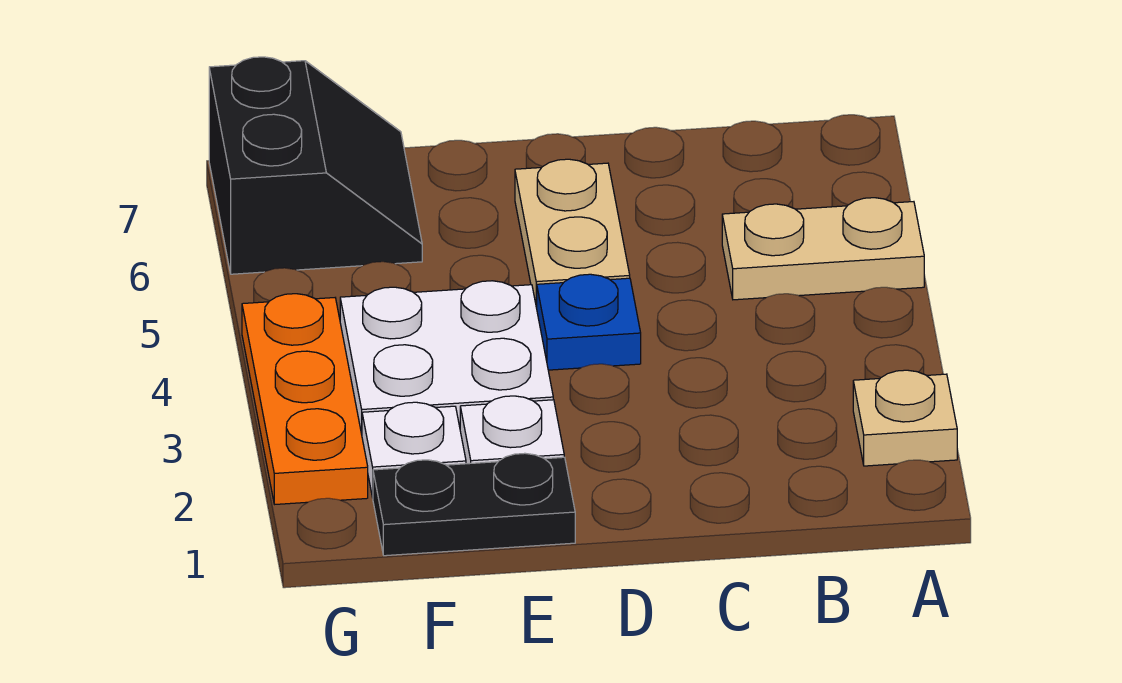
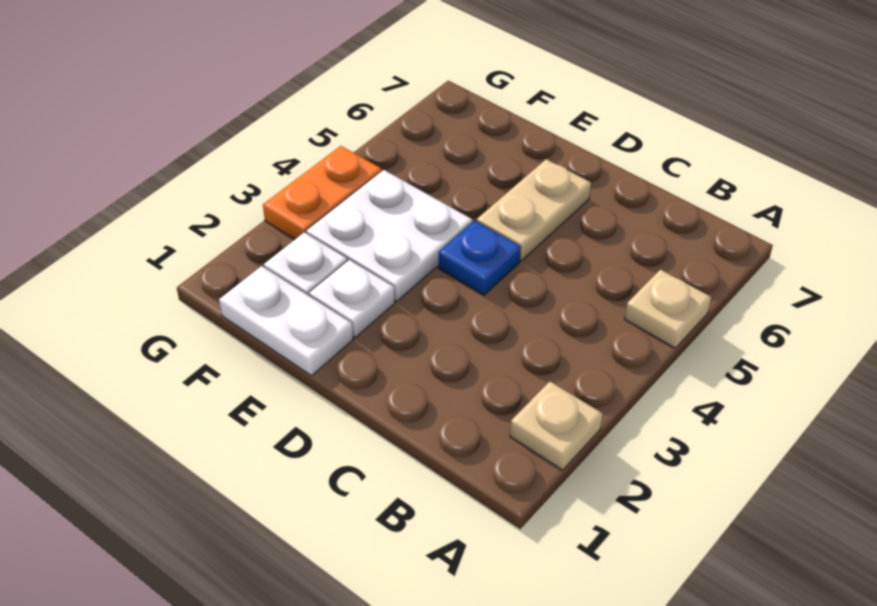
tan 1x2 plate [722,198,924,300] -> tan 1x1 plate [625,270,711,348]
black 1x2 plate [373,453,575,556] -> white 1x2 plate [219,266,353,376]
black 2x2 slope [209,57,422,274] -> none
orange 1x3 plate [242,294,368,504] -> orange 1x2 plate [263,146,382,239]

